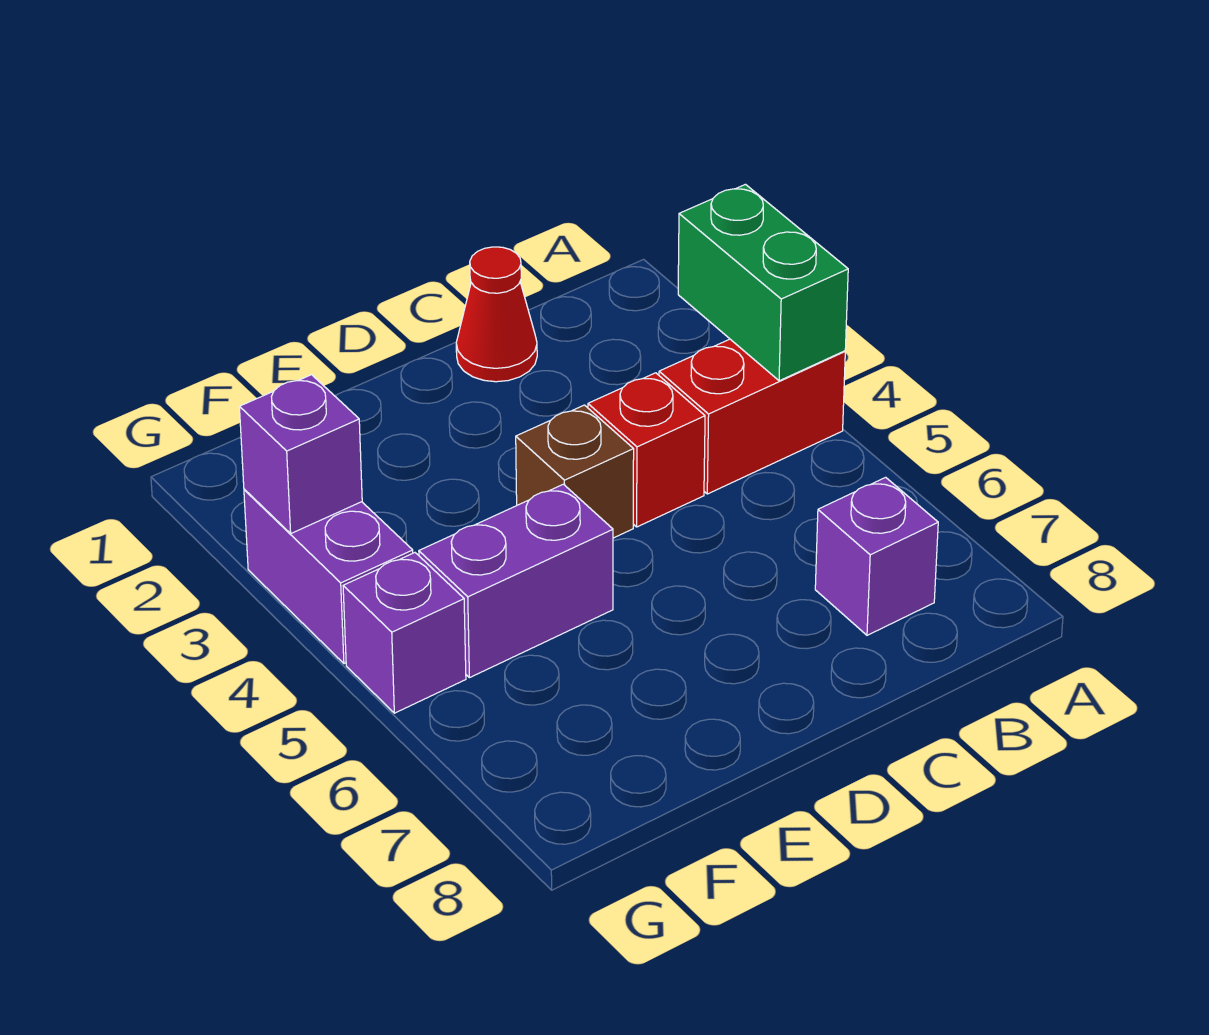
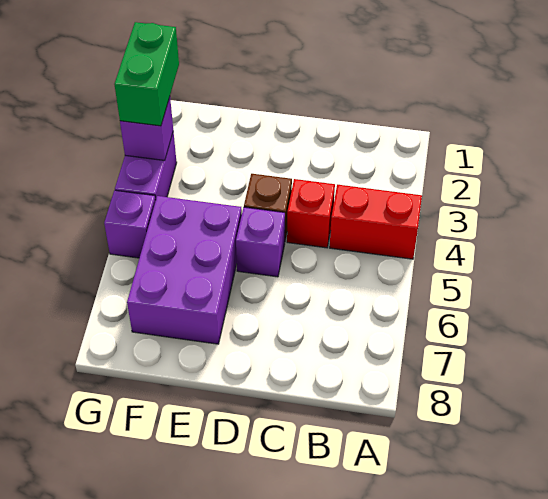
green 1x2 brick [678,184,848,381] -> green 1x2 brick moved to [114,22,179,126]
purple 1x1 brick [815,477,938,635] -> purple 1x1 brick moved to [236,207,285,277]
red 1x1 cone [456,247,537,382] -> none
purple 1x2 brick [419,484,613,678] -> purple 2x3 brick [127,196,242,344]

